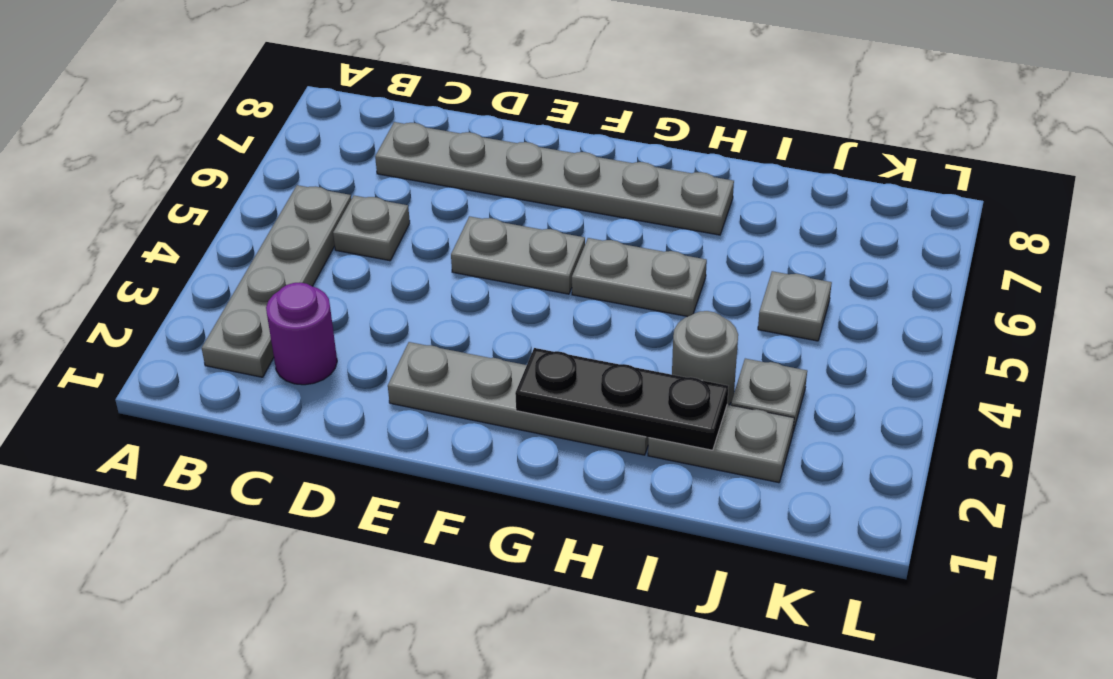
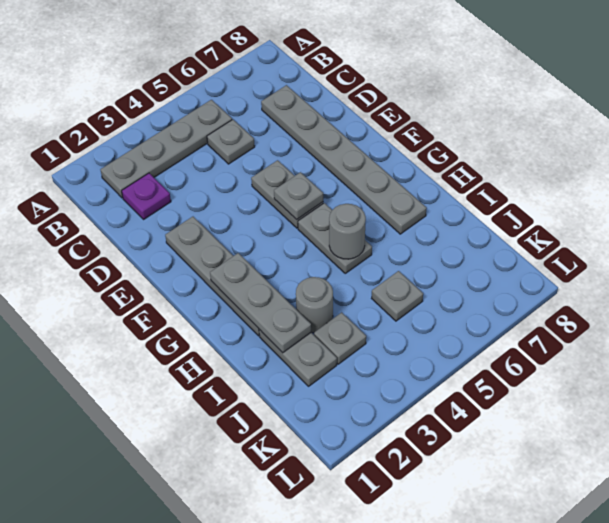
purple 1x1 round brick [266,283,337,385] -> purple 1x1 plate [122,173,171,220]
none -> grey 1x1 plate [274,172,323,220]
black 1x3 plate [515,348,728,450] -> grey 1x3 plate [210,253,311,353]
none -> grey 1x1 round brick [329,204,366,259]

